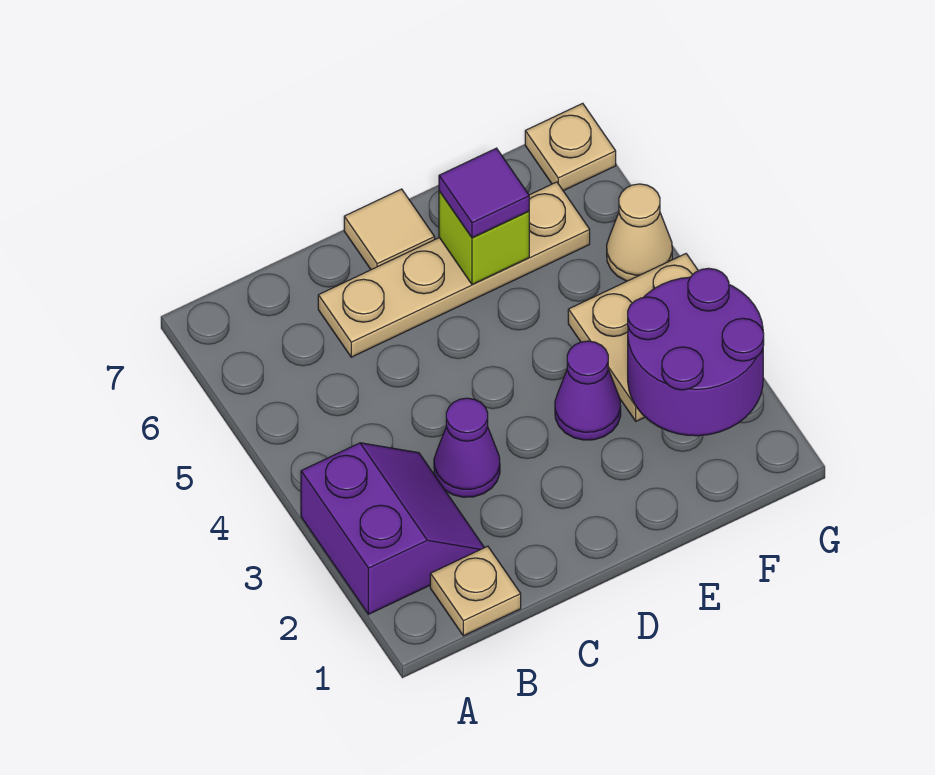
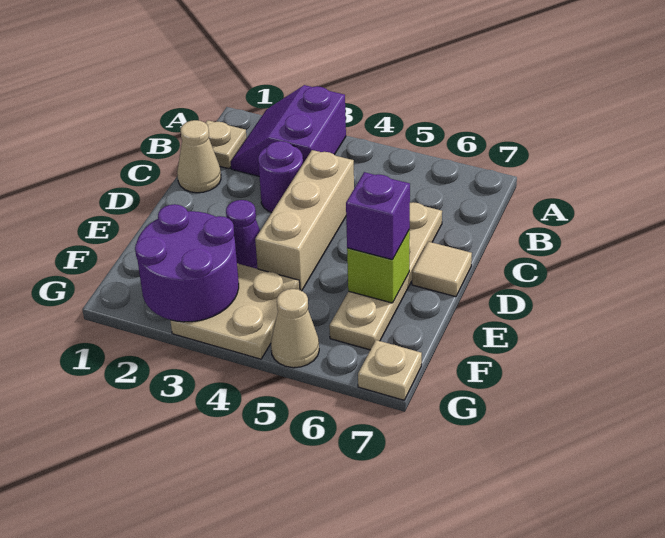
purple 2x2 slope [301,443,484,614] -> purple 2x2 slope turned to [231,85,346,176]
none -> tan 1x1 cone [177,120,221,193]
purple 1x1 cone [434,398,500,497] -> purple 1x1 round brick [258,141,303,213]
none -> tan 1x3 brick [255,150,354,291]
purple 1x1 tile [439,148,529,238] -> purple 1x1 brick [346,172,410,260]

